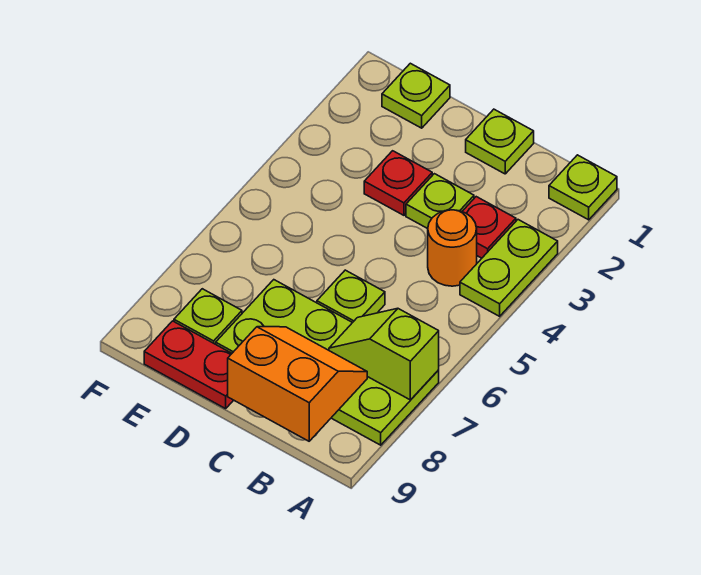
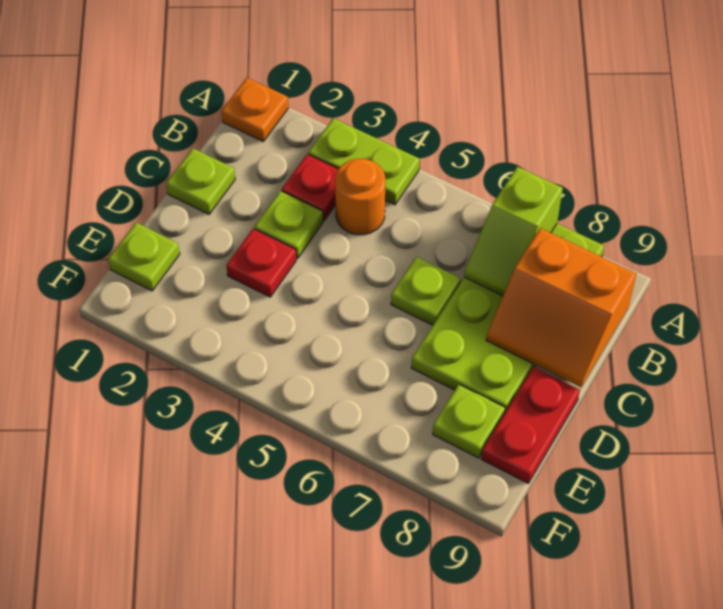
lime 1x1 plate [549,155,617,220] -> orange 1x1 plate [222,78,288,141]
orange 2x2 slope [228,327,367,441] -> orange 2x2 slope turned to [486,228,636,387]

